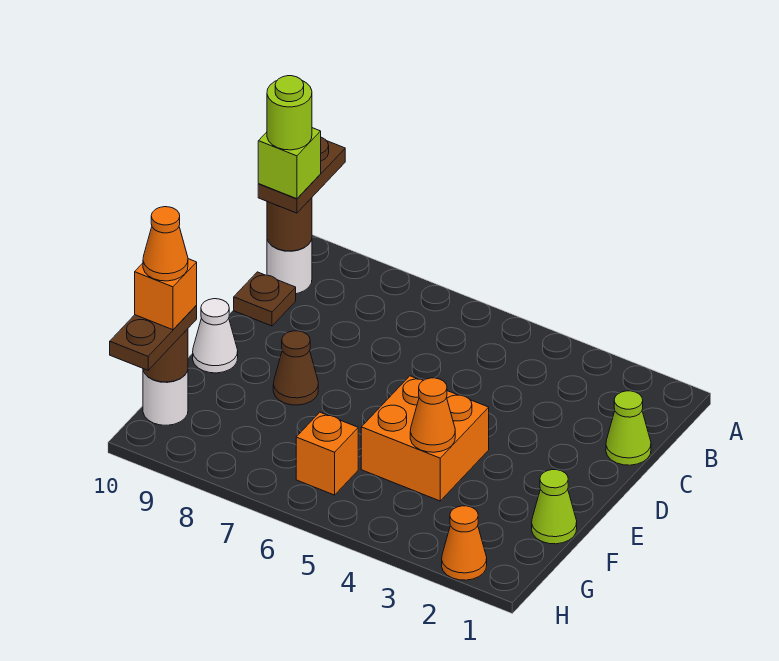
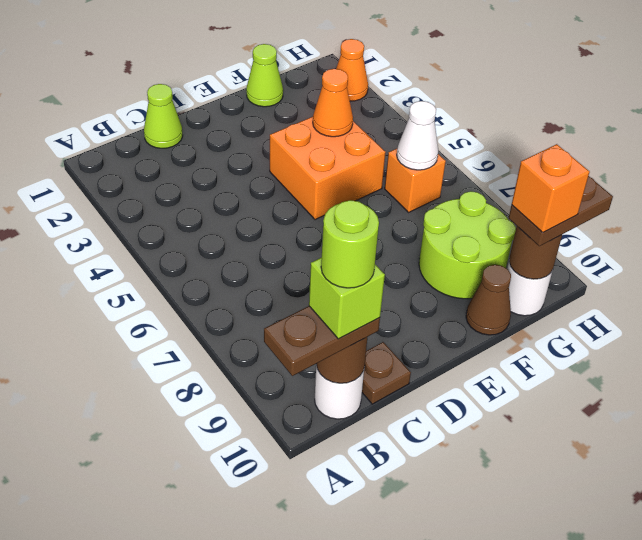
brown 1x1 cone [273,331,318,405] -> brown 1x1 cone moved to [466,265,511,335]
white 1x1 cone [193,299,238,373] -> white 1x1 cone moved to [397,101,438,170]
none -> lime 2x2 round brick [419,191,516,299]
orange 1x1 cone [143,207,188,281] -> none

